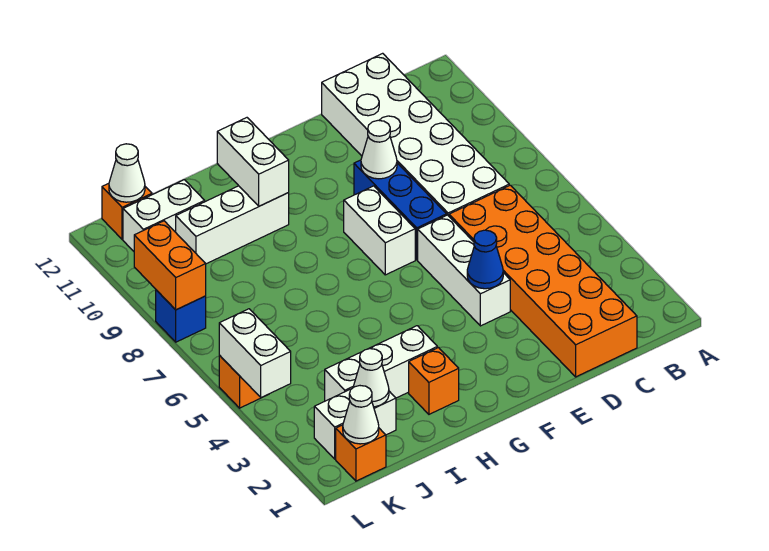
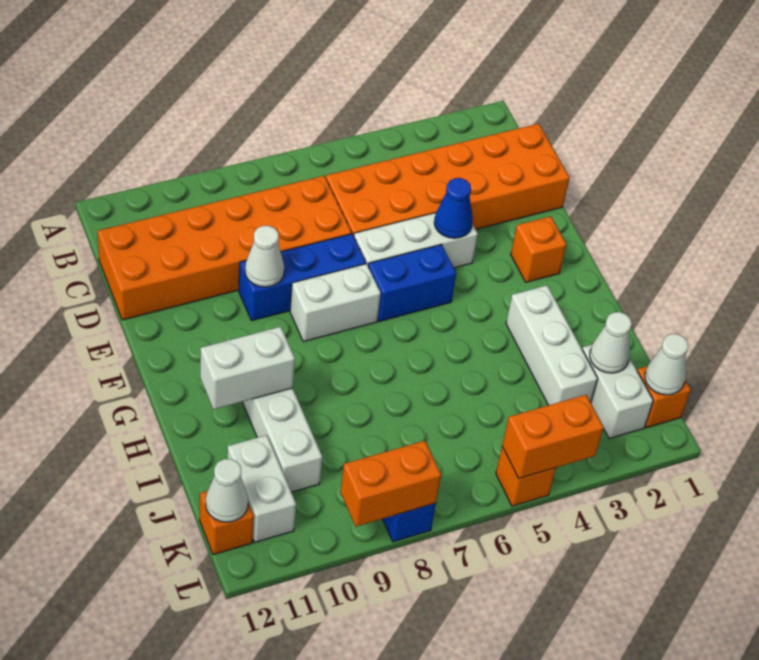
white 2x6 brick [322,53,509,216] -> orange 2x6 brick [98,176,352,320]
none -> blue 1x2 brick [368,244,456,321]
orange 1x1 brick [409,348,459,414] -> orange 1x1 brick moved to [511,216,566,282]
white 1x2 brick [219,309,291,397] -> orange 1x2 brick [502,395,604,478]

